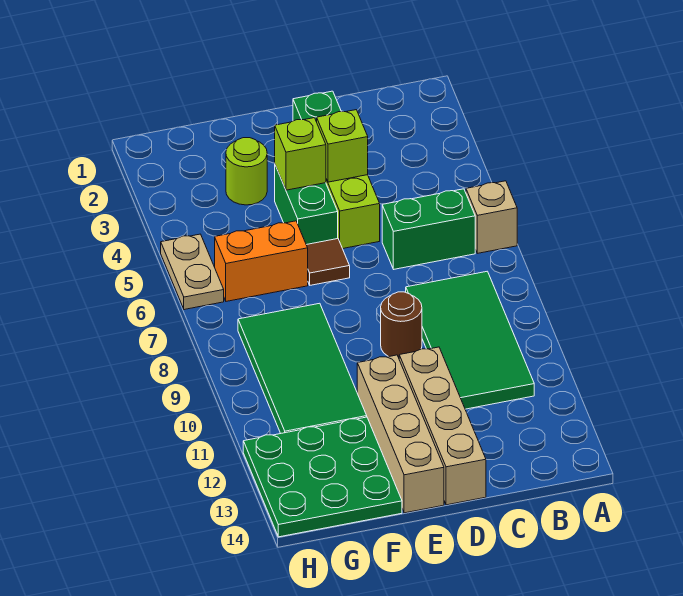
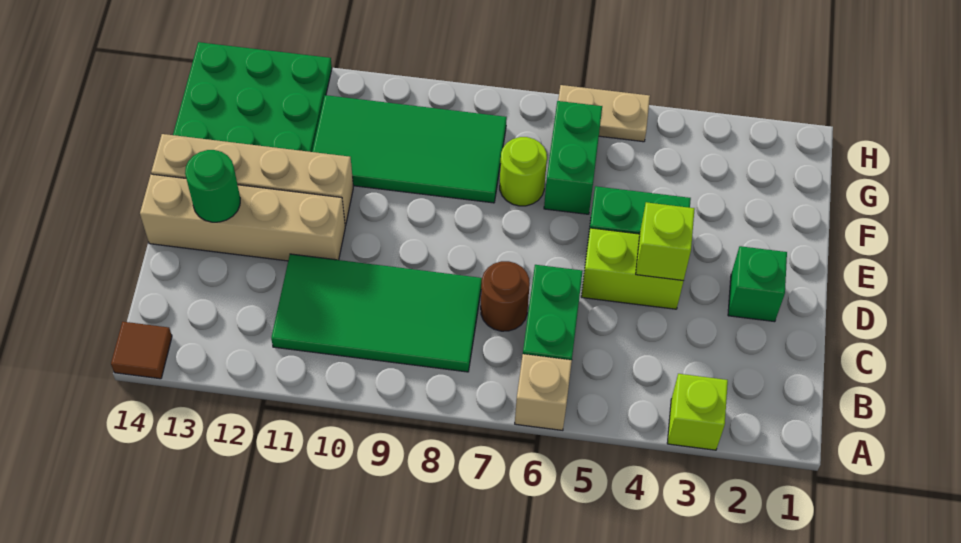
brown 1x1 round brick [381,292,422,358] -> brown 1x1 round brick moved to [481,261,530,331]
none -> green 1x1 round brick [185,150,240,222]
lime 1x1 brick [275,118,326,190] -> lime 1x1 brick moved to [667,374,728,450]
brown 1x1 tile [307,239,350,285] -> brown 1x1 tile moved to [111,322,172,379]
lime 1x1 round brick [226,138,267,205] -> lime 1x1 round brick moved to [500,137,547,206]
orange 1x2 brick [215,221,308,301] -> green 1x2 brick [544,101,602,214]

